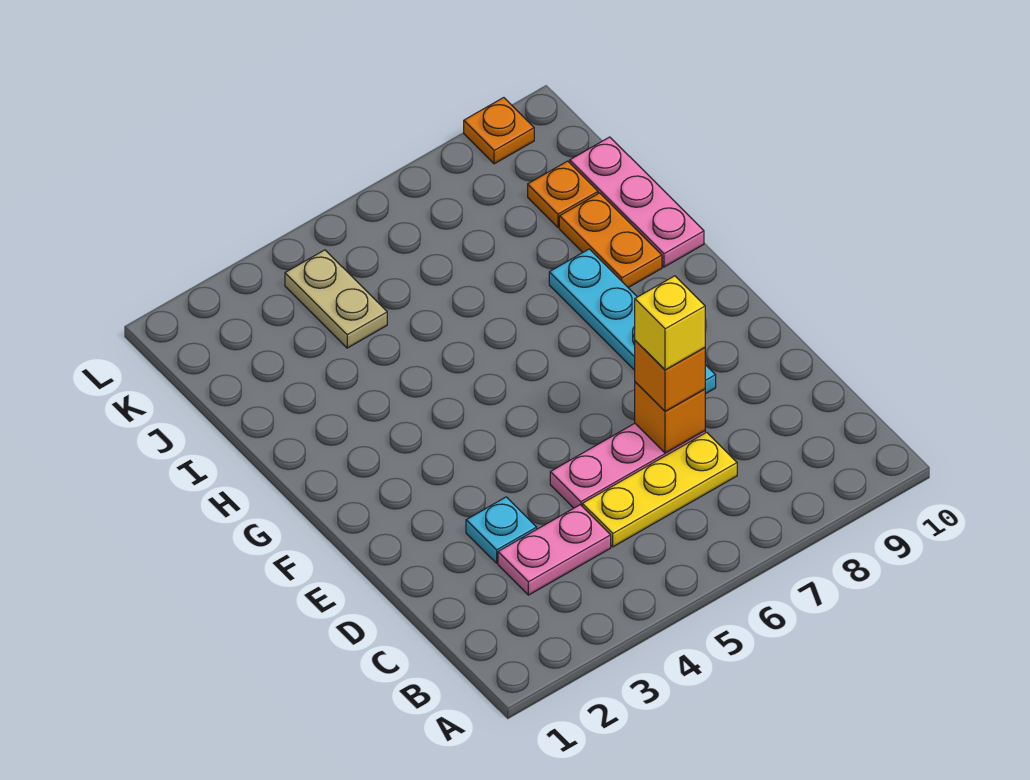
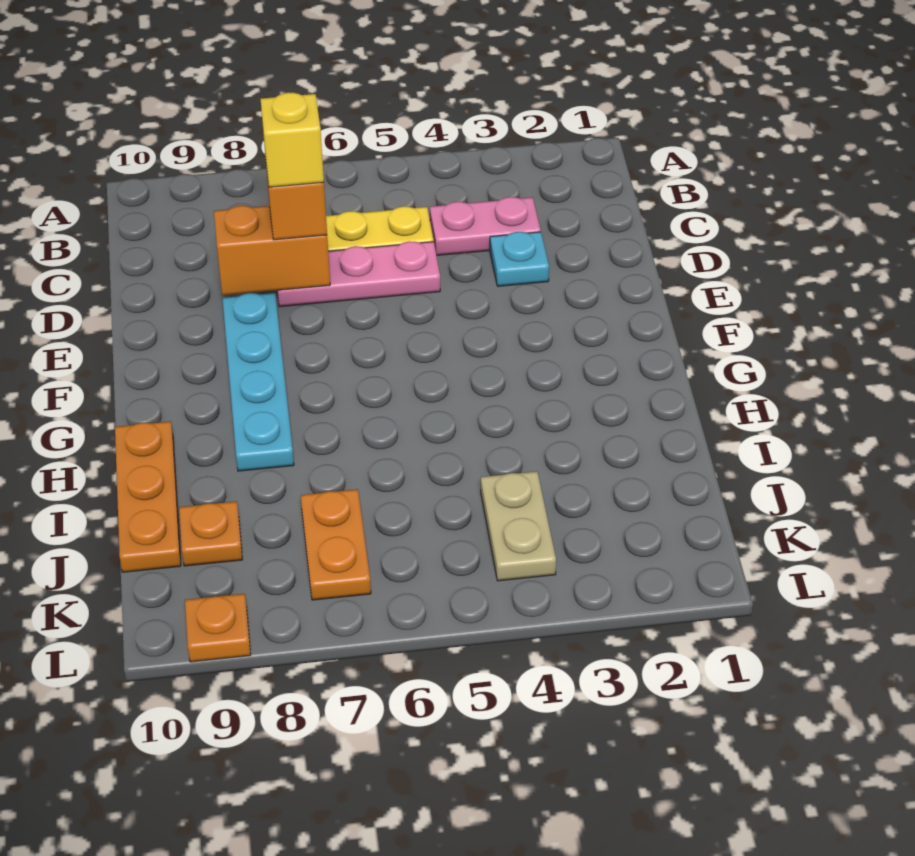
orange 1x1 brick [635,382,705,453] -> orange 1x2 brick [214,206,330,295]
orange 1x2 plate [559,193,662,288] -> orange 1x2 plate moved to [301,489,371,600]
pink 1x3 plate [570,137,704,267] -> orange 1x3 plate [115,421,181,572]

